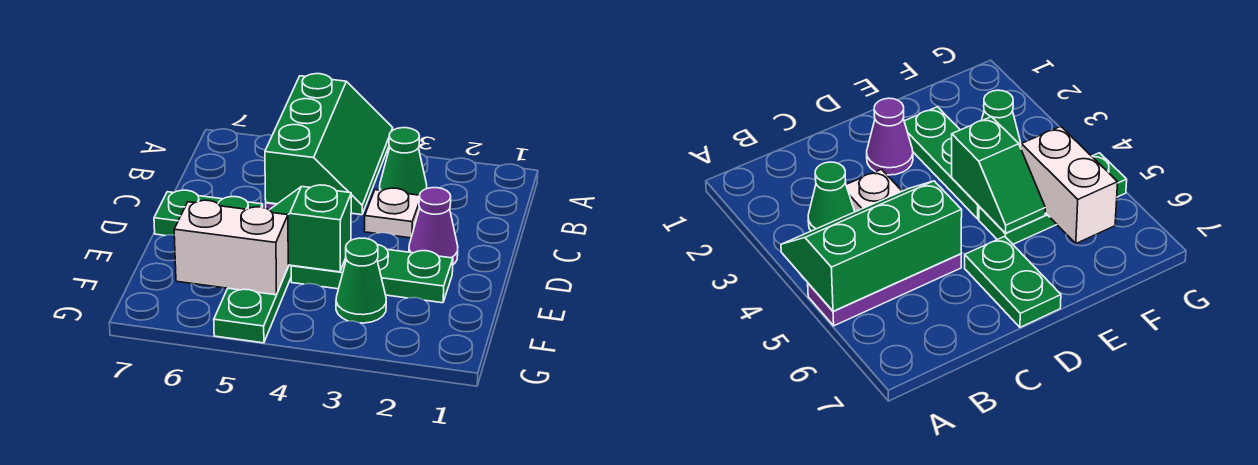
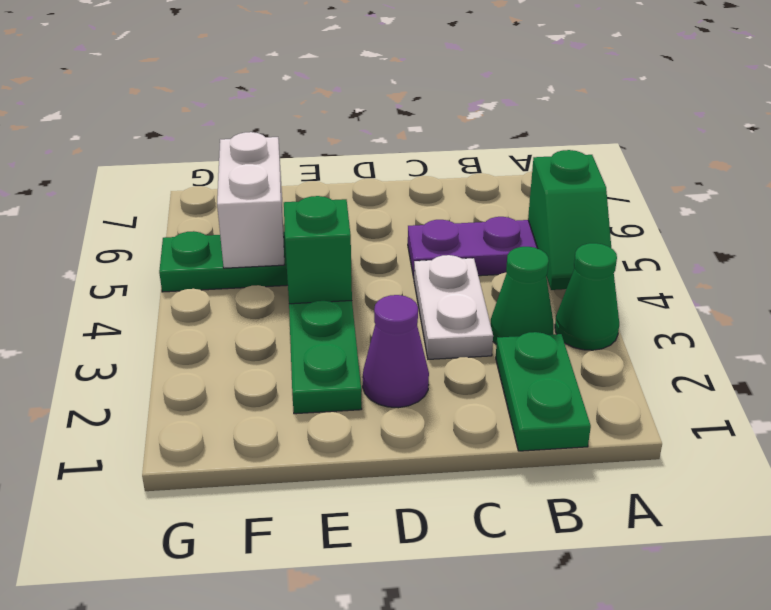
green 2x3 slope [265,74,393,215] -> green 1x2 slope [528,150,611,290]
white 1x1 plate [364,188,420,238] -> white 1x2 plate [414,255,493,359]
green 1x2 plate [154,190,263,236] -> green 1x2 plate moved to [496,332,591,451]
green 1x1 cone [336,238,386,323] -> green 1x1 cone moved to [555,243,619,350]

